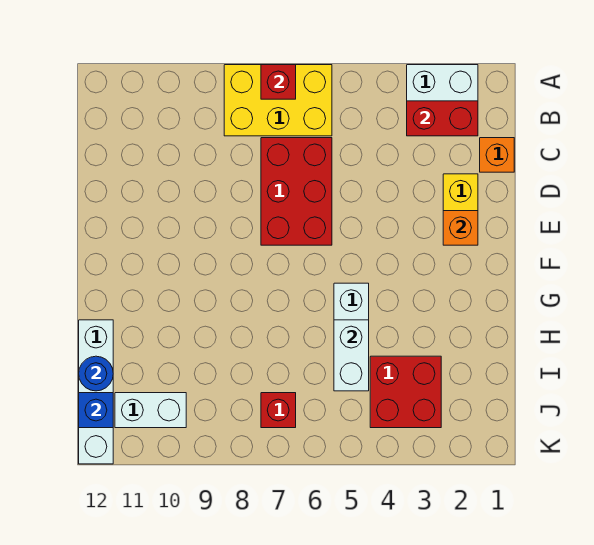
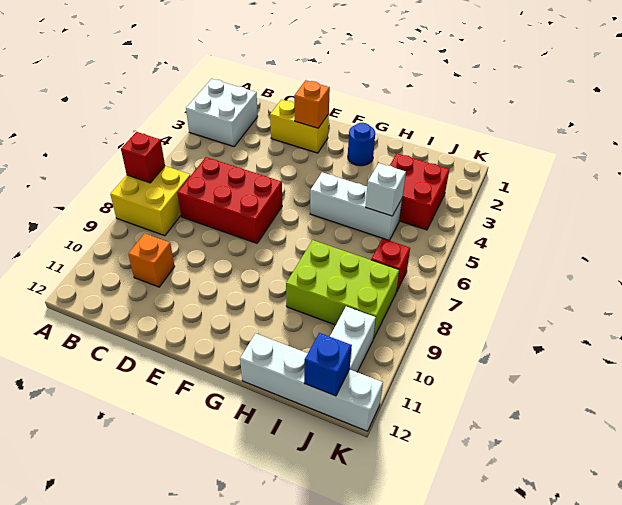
yellow 2x3 brick [224,65,332,136] -> yellow 2x2 brick [110,166,190,236]
red 1x2 brick [407,101,478,136] -> none
orange 1x1 brick [480,138,514,172] -> orange 1x1 brick moved to [128,233,175,287]
white 1x2 brick [334,320,369,391] -> white 1x1 brick [366,163,406,216]
none -> lime 2x3 brick [286,240,399,339]
blue 1x1 round brick [79,356,113,391] -> blue 1x1 round brick moved to [348,123,375,166]

